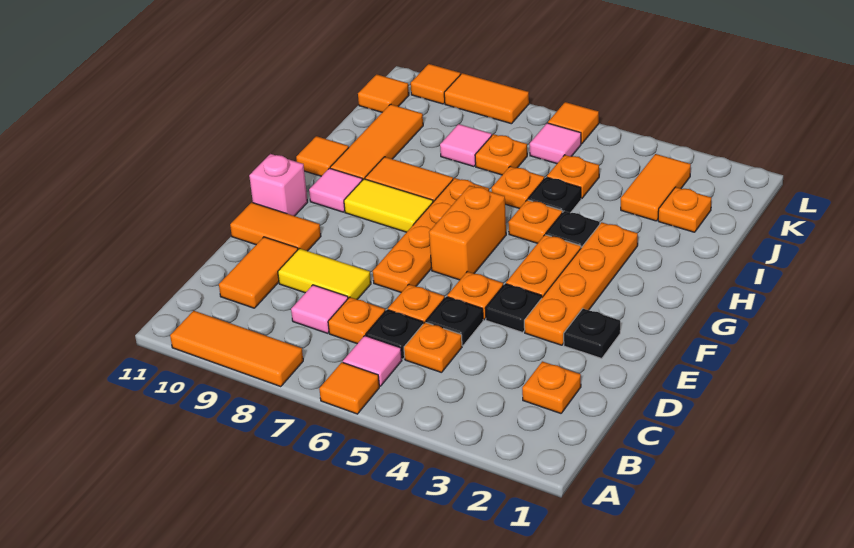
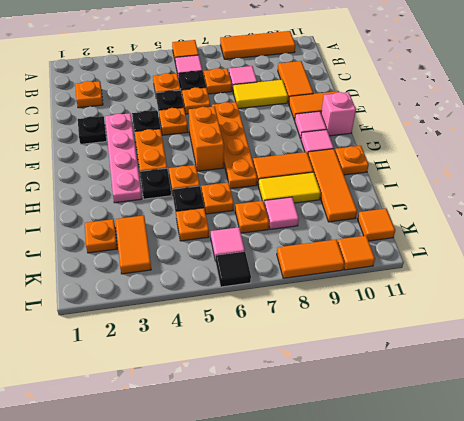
orange 1x4 plate [524,222,638,345] -> pink 1x4 plate [105,113,142,203]
none -> pink 1x1 tile [295,111,327,139]
yellow 1x2 tile [344,179,433,232] -> yellow 1x2 tile moved to [258,172,321,204]
orange 1x1 tile [296,136,349,176] -> orange 1x1 plate [335,146,369,175]
orange 1x1 tile [548,102,599,144] -> black 1x1 tile [216,252,251,287]

